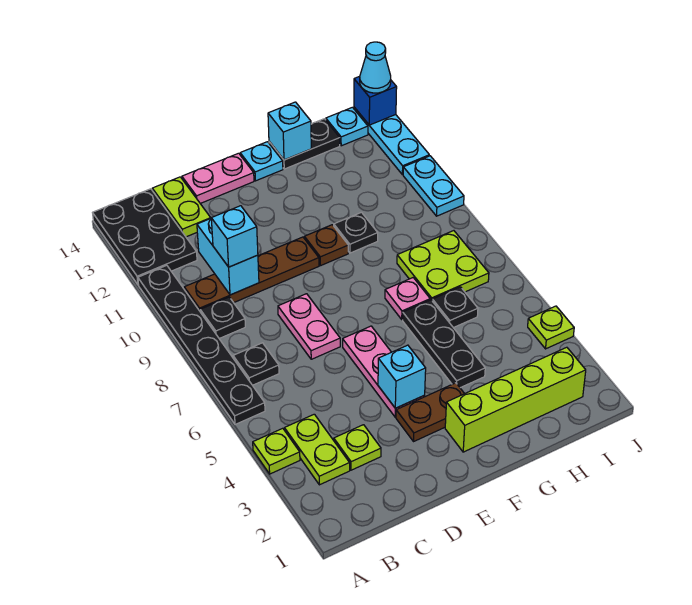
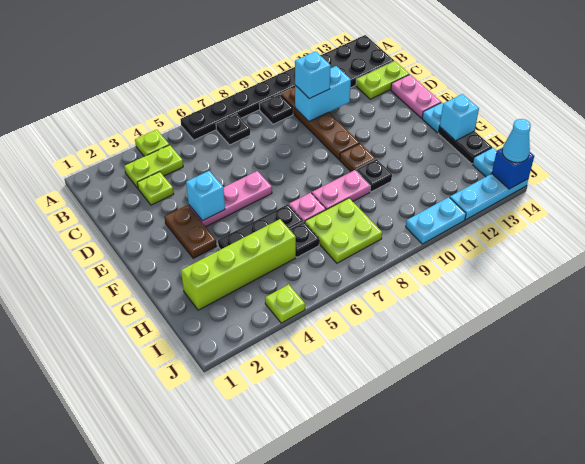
pink 1x2 plate [278,294,340,359] -> pink 1x2 plate moved to [312,170,370,210]
lime 1x4 brick [445,347,586,452] -> lime 1x4 brick turned to [181,219,296,310]

